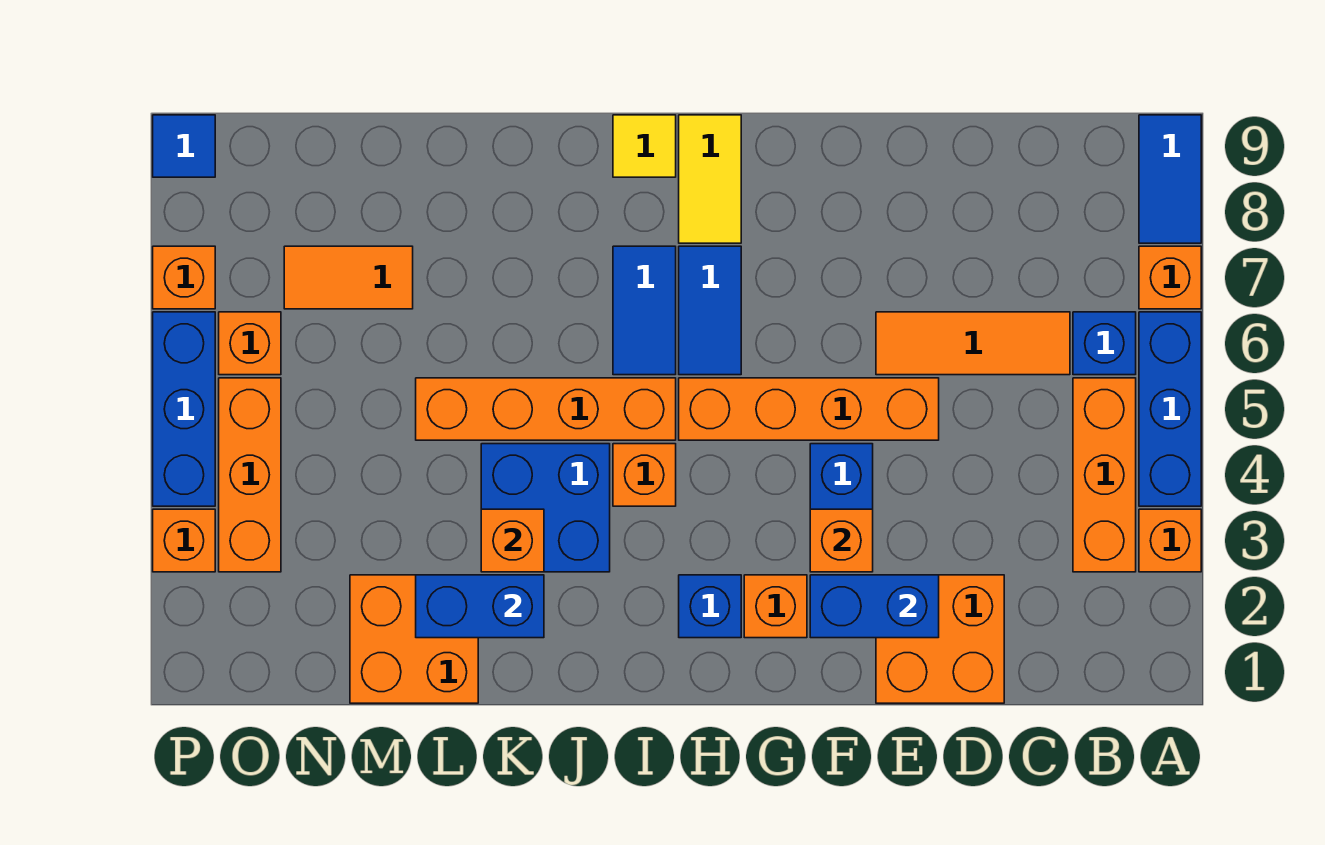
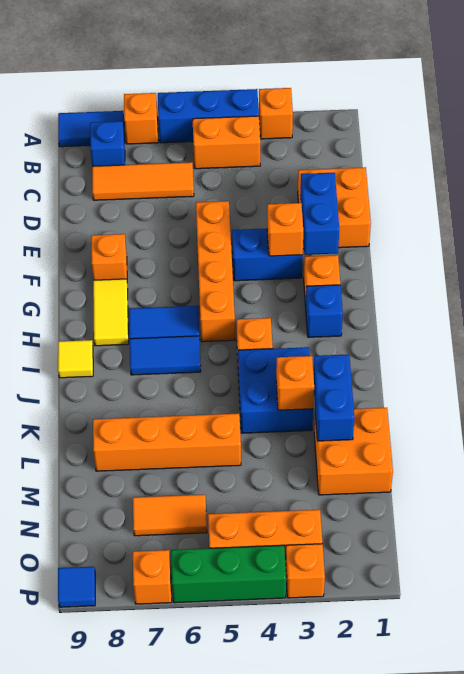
orange 1x3 brick [1073,378,1136,572] -> orange 1x2 brick [193,116,260,169]
blue 1x1 brick [1073,312,1136,375] -> blue 1x1 brick moved to [90,121,125,166]
orange 1x3 tile [876,312,1070,375] -> orange 1x3 tile turned to [92,162,194,200]
yellow 1x2 tile [679,115,741,243] -> yellow 1x2 tile turned to [93,279,129,346]
orange 1x4 brick [416,378,676,440] -> orange 1x4 brick turned to [93,414,241,471]
orange 1x2 tile [284,246,413,309] -> orange 1x2 tile turned to [133,495,207,536]
orange 1x1 brick [219,312,281,375] -> orange 1x1 brick moved to [91,234,127,280]
blue 1x3 brick [153,312,215,506] -> green 1x3 brick [171,545,286,603]

